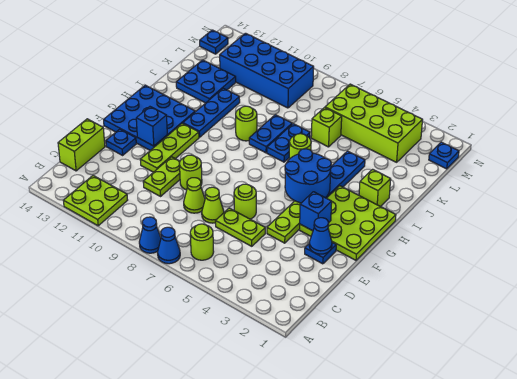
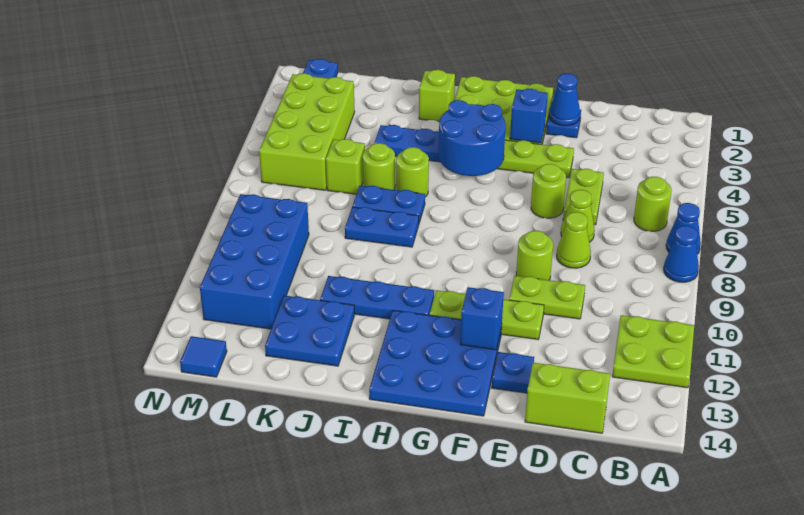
lime 1x1 round brick [236,106,257,141] -> lime 1x1 round brick moved to [363,143,395,190]
blue 1x1 plate [200,30,228,54] -> blue 1x1 tile [180,336,227,377]

